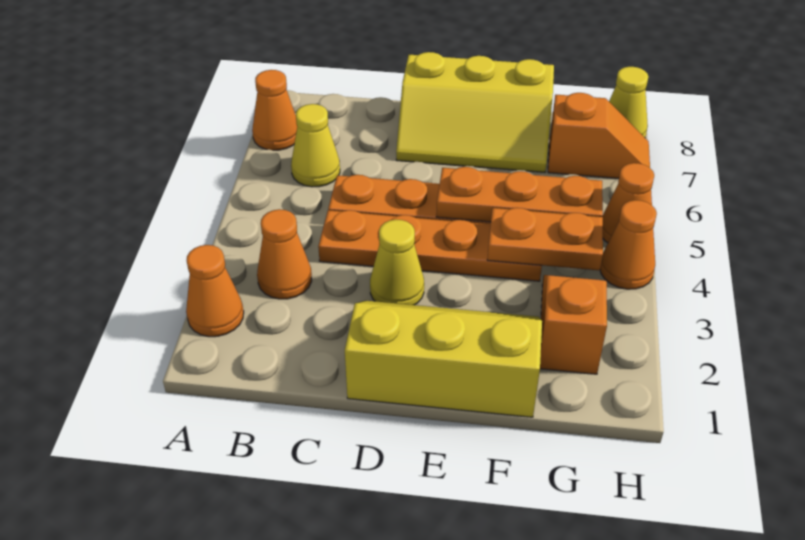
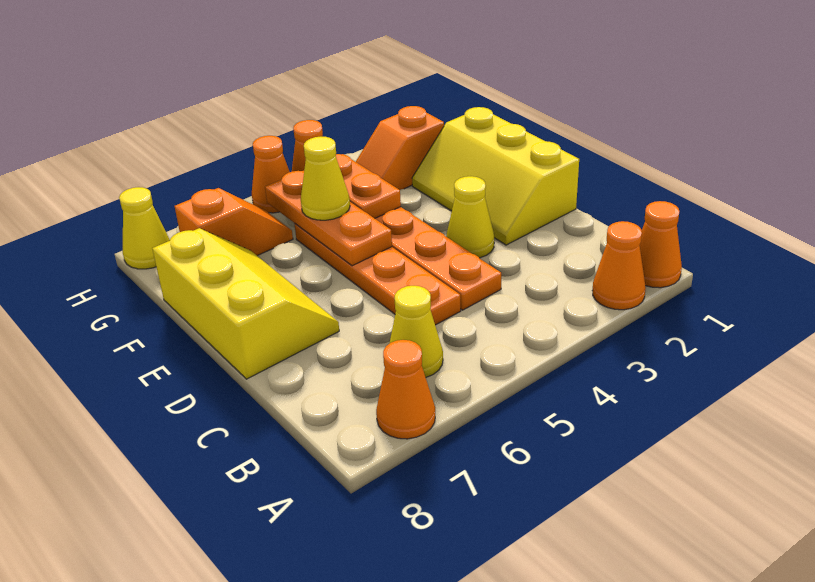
orange 1x1 cone [257,209,312,299] -> orange 1x1 cone moved to [640,201,682,288]
none -> yellow 1x1 cone [301,137,350,220]
orange 1x2 slope [548,93,650,178] -> orange 1x2 slope turned to [175,188,293,256]

